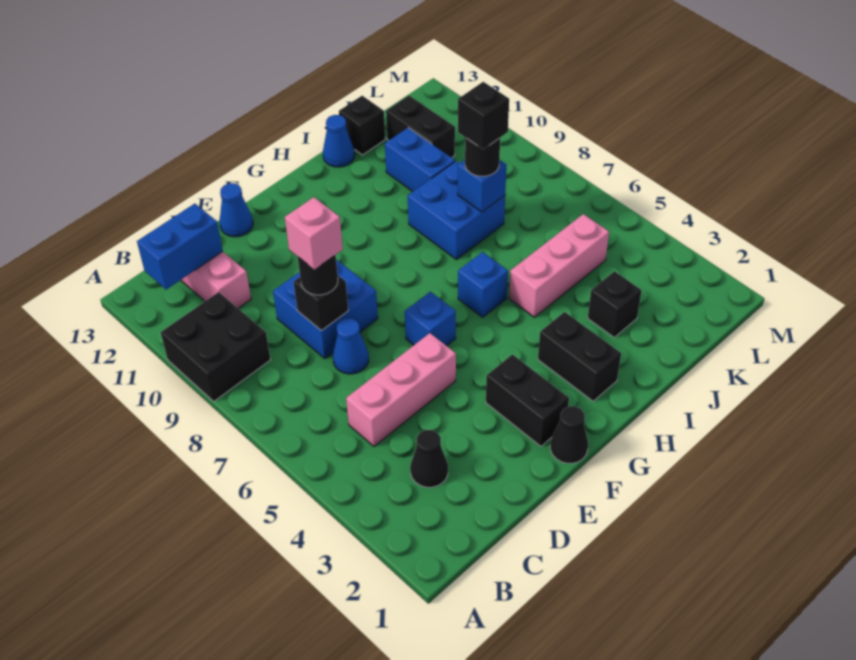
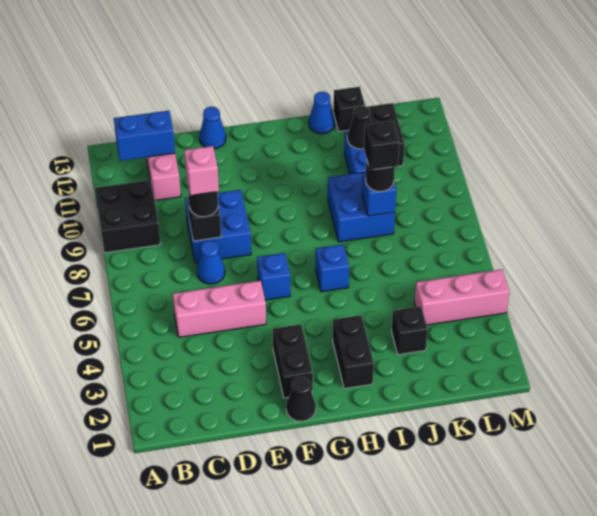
black 1x1 cone [410,430,448,487] -> black 1x1 cone moved to [347,106,372,149]
pink 1x3 brick [509,214,609,317] -> pink 1x3 brick moved to [414,269,510,325]

